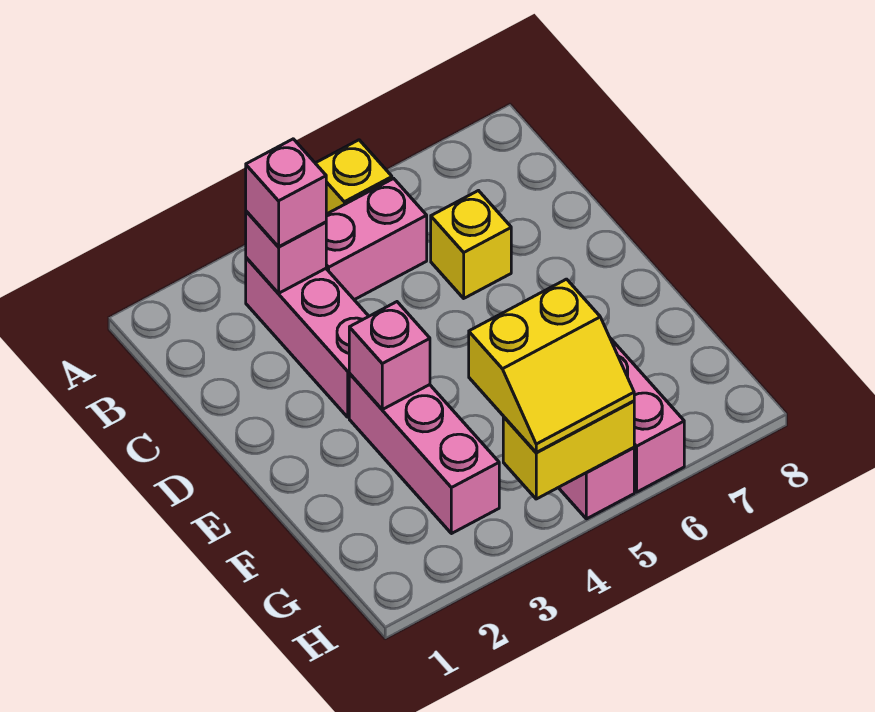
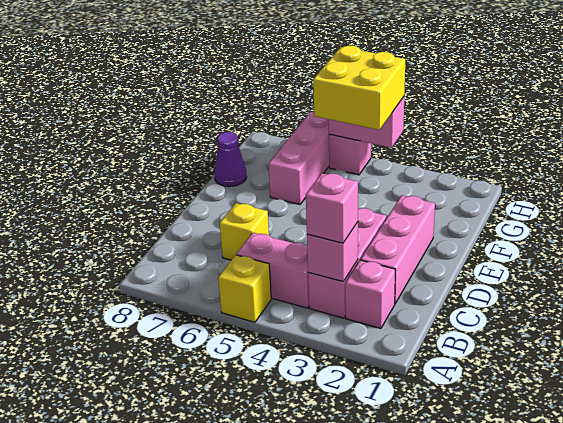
pink 1x3 brick [349,374,499,534] -> pink 1x3 brick moved to [361,195,435,303]
pink 1x1 brick [349,302,430,409] -> pink 1x1 brick moved to [345,260,395,328]
none -> purple 1x1 cone [214,132,247,187]
yellow 2x2 slope [469,279,634,452] -> yellow 2x2 brick [313,46,405,130]
yellow 1x2 brick [503,401,634,499] -> pink 1x2 brick [329,97,404,148]

